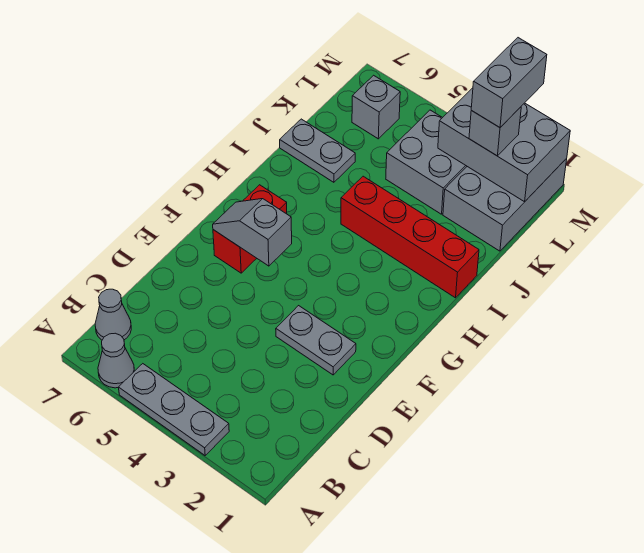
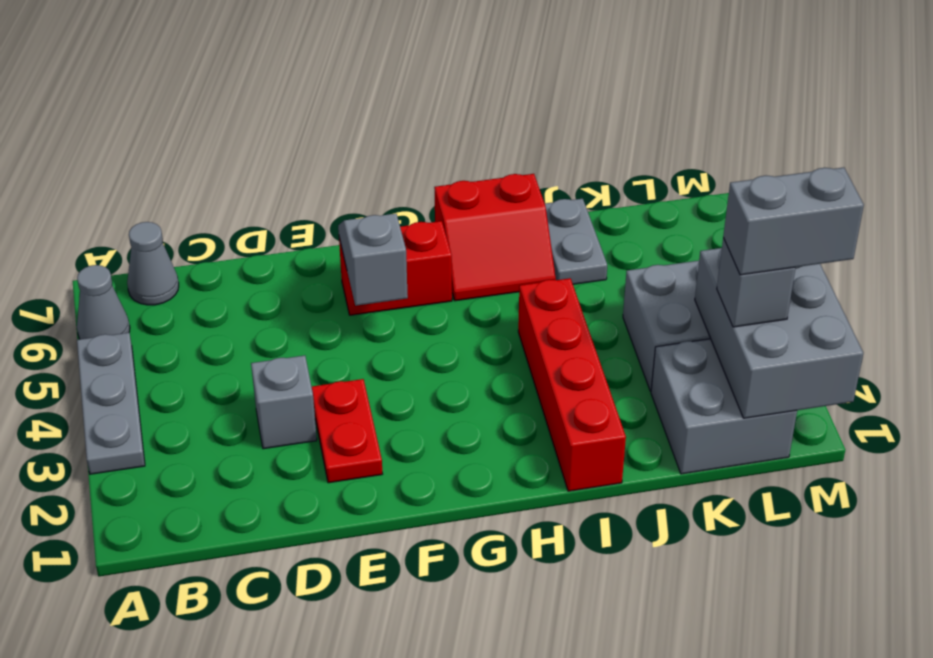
grey 1x2 plate [276,306,356,375] -> red 1x2 plate [312,379,383,483]
none -> red 2x2 slope [434,174,556,301]
grey 2x3 brick [443,158,567,251] -> grey 2x2 brick [651,339,797,474]
grey 1x1 brick [352,75,400,139] -> grey 1x1 brick moved to [251,355,317,449]

